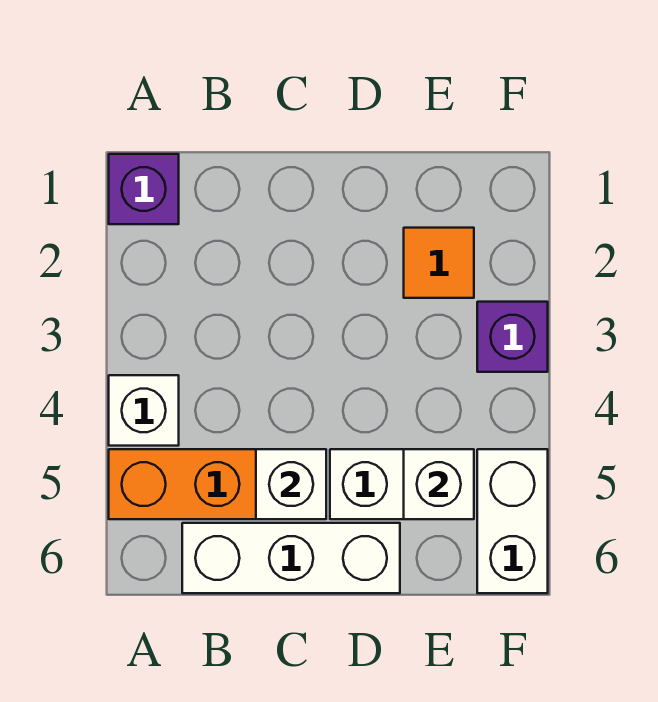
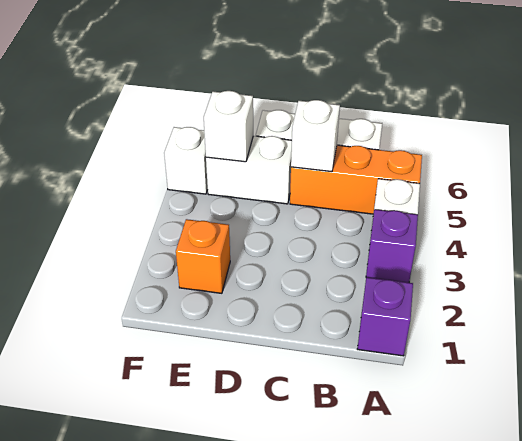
orange 1x1 tile [404,228,474,298] -> orange 1x1 brick [176,219,230,293]
purple 1x1 brick [477,302,548,372] -> purple 1x1 brick moved to [366,209,418,283]
white 1x2 brick [477,449,548,593] -> white 1x1 brick [164,127,208,194]

